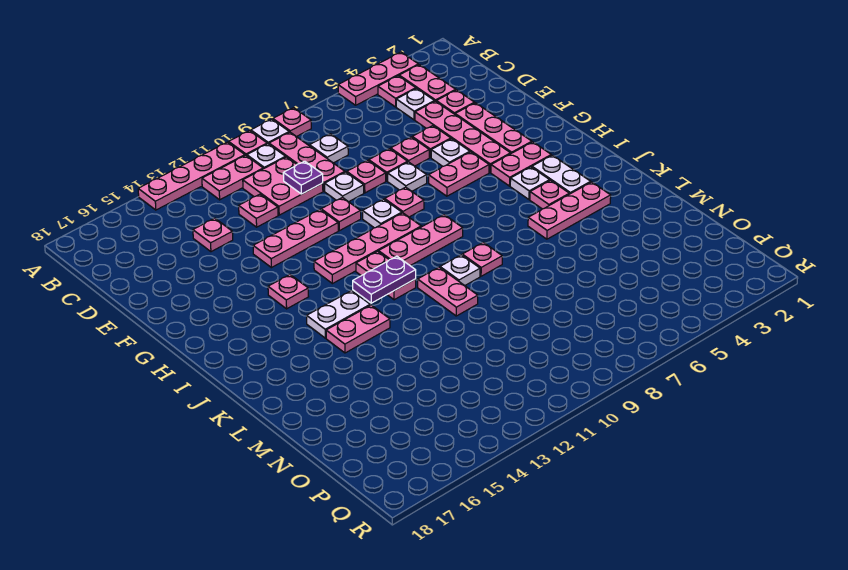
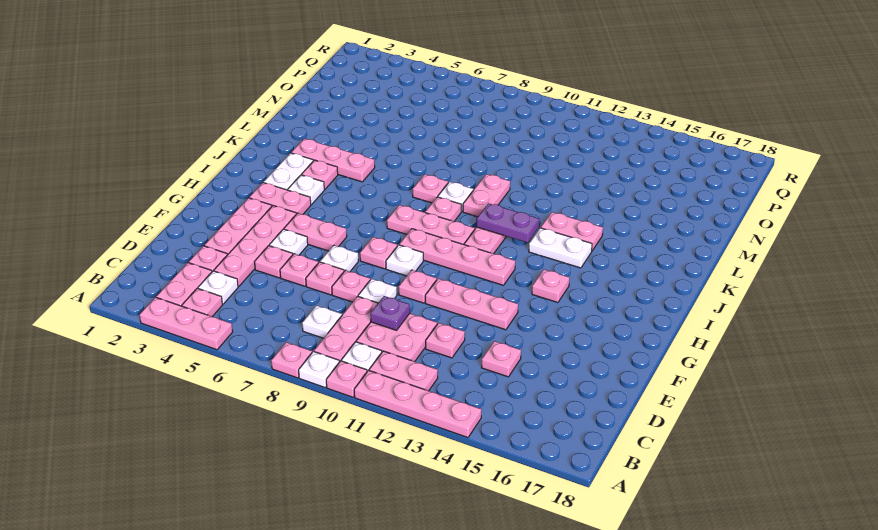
none -> pink 1x1 plate [425,197,461,221]

